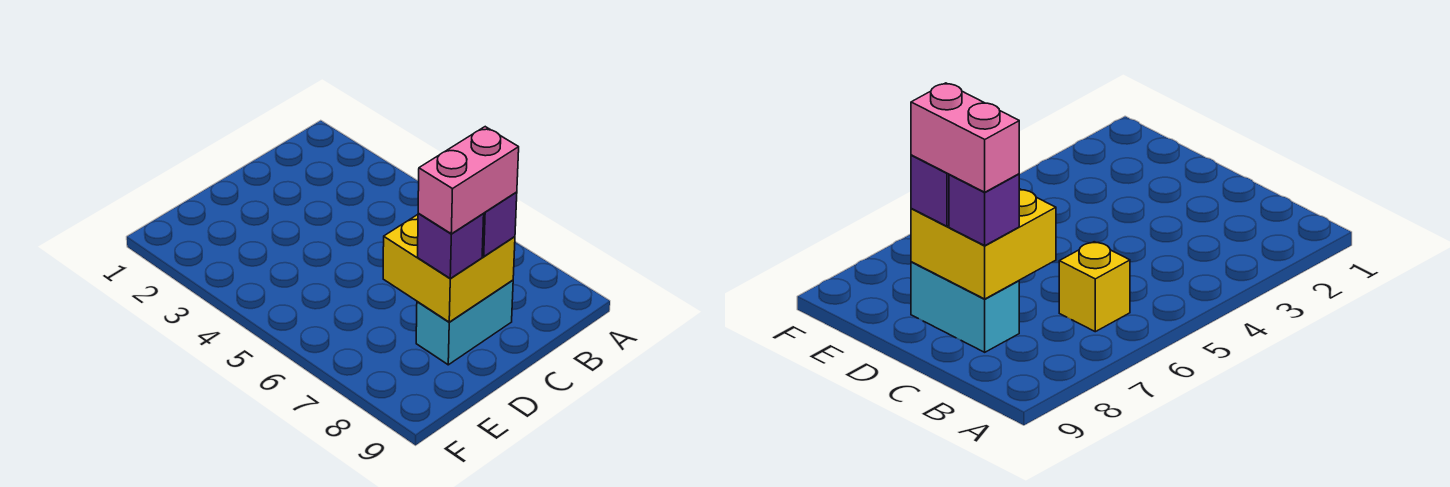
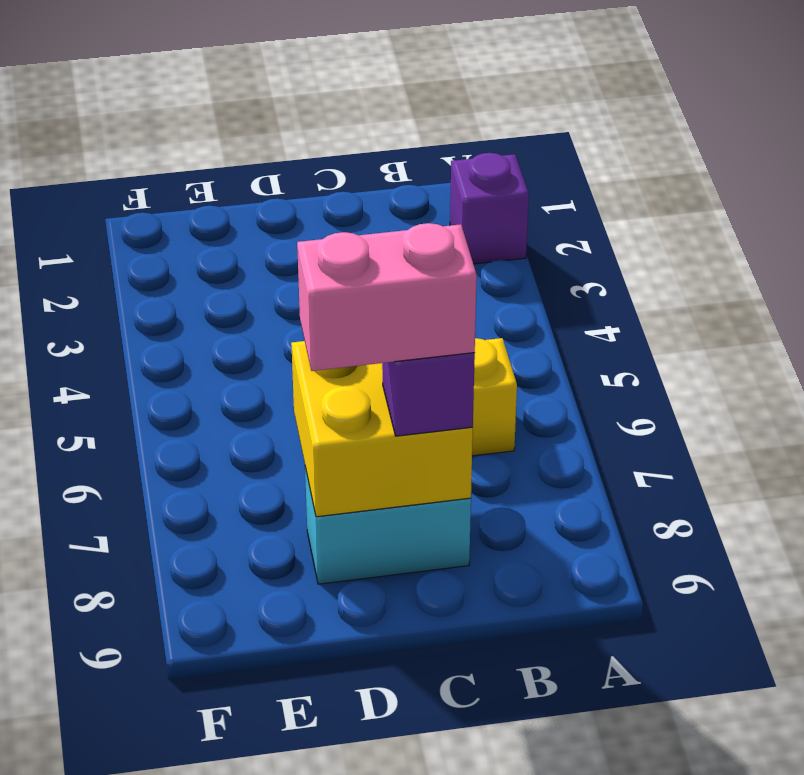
purple 1x1 brick [418,213,484,278] -> purple 1x1 brick moved to [450,153,529,264]

